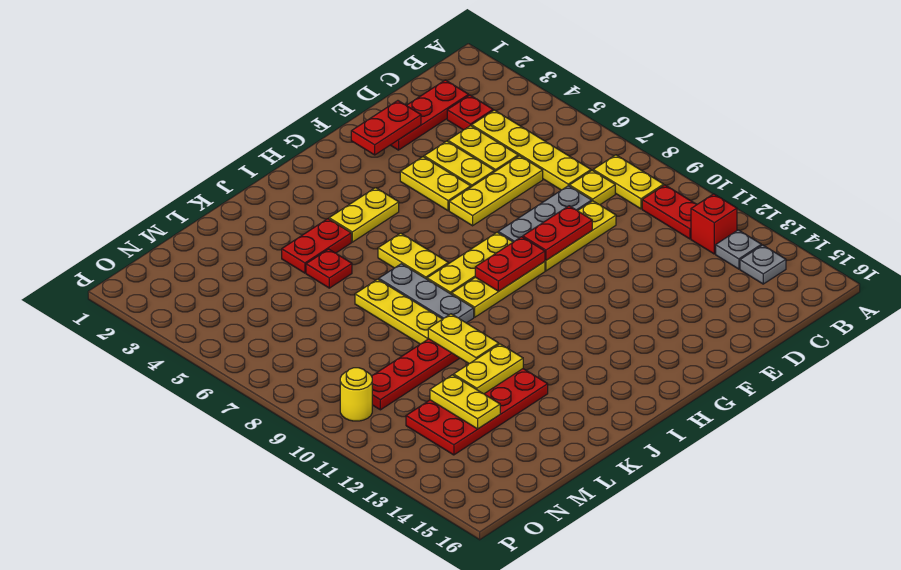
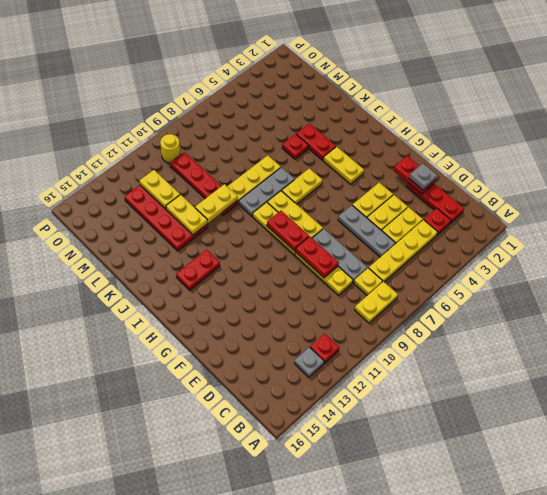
red 1x2 plate [642,185,697,239] -> red 1x2 plate moved to [176,250,220,290]
red 1x1 brick [691,194,737,254] -> red 1x1 plate [310,334,339,363]
grey 1x1 plate [740,245,786,284] -> grey 1x1 plate moved to [409,164,437,190]
yellow 1x3 plate [449,156,543,226] -> grey 1x3 plate [338,205,395,257]
yellow 1x2 plate [430,375,500,429] -> yellow 1x2 plate turned to [139,170,180,209]

